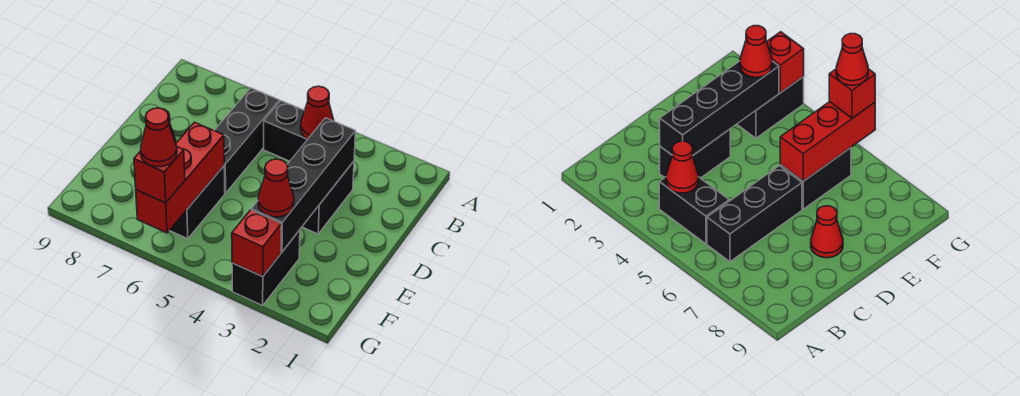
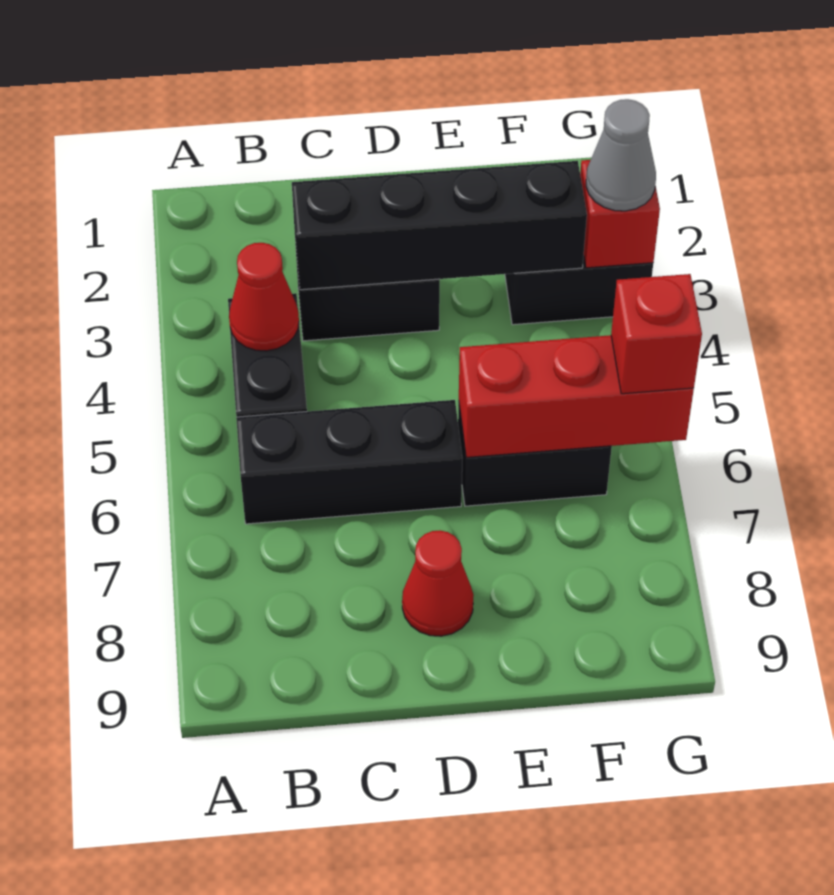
red 1x1 cone [258,159,294,217] -> none
none -> grey 1x1 cone [586,99,656,211]
red 1x1 cone [141,108,177,167] -> none

